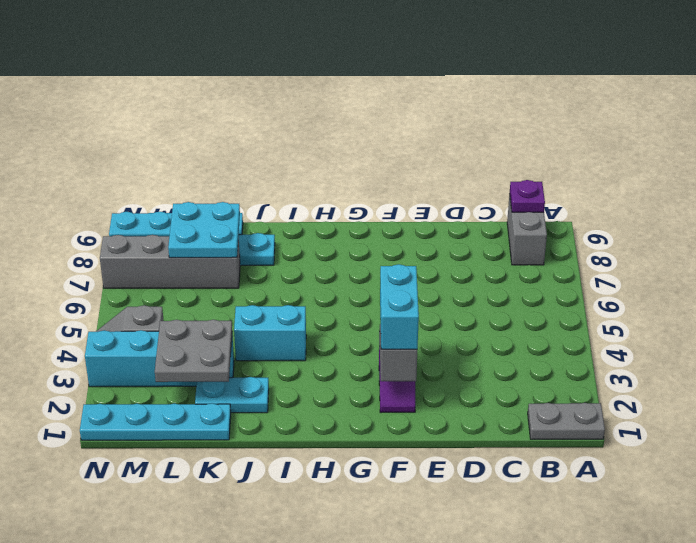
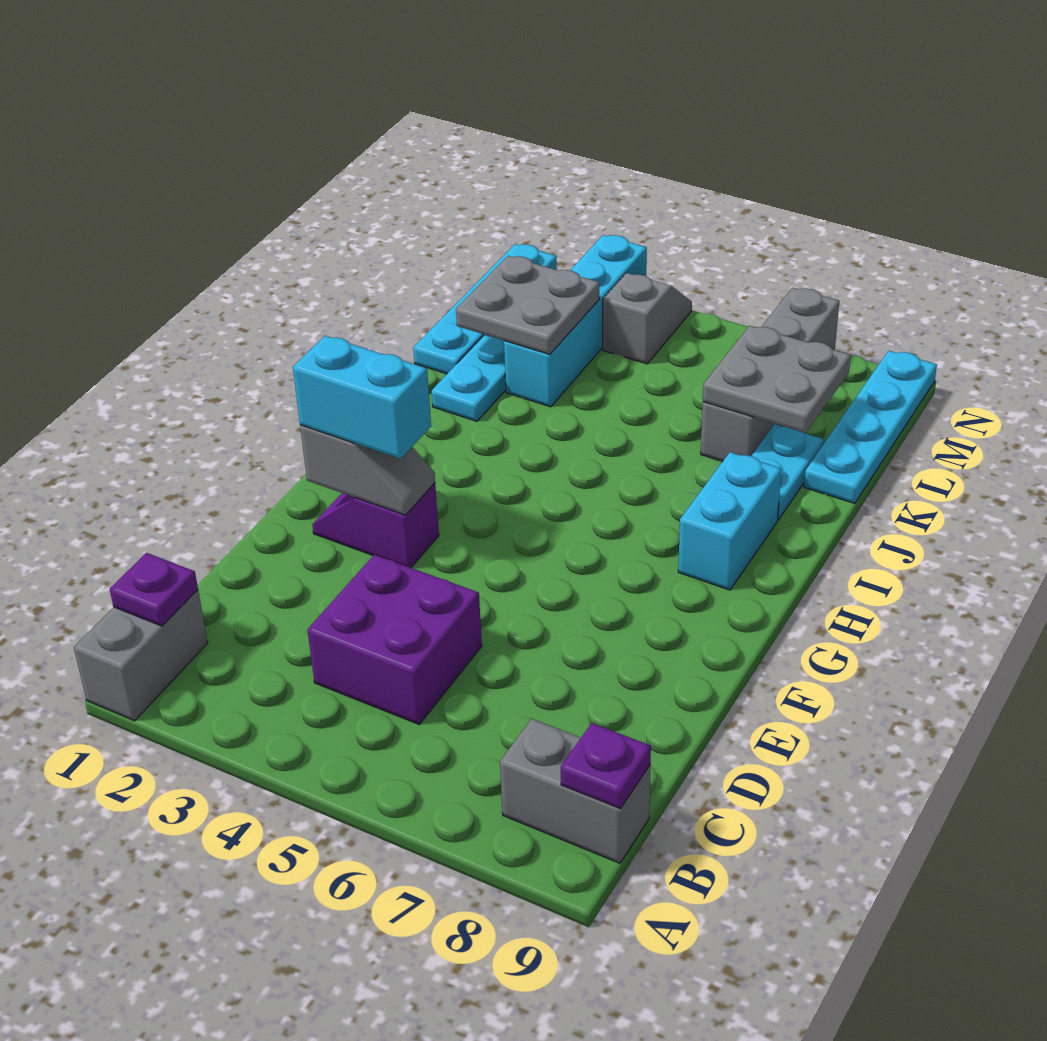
grey 1x2 plate [528,403,605,439] -> grey 1x2 brick [74,590,208,721]
none -> purple 1x1 plate [110,553,198,626]
none -> purple 2x2 brick [308,555,482,724]
cyan 1x2 brick [234,305,306,361] -> cyan 1x2 brick moved to [678,452,781,590]
cyan 2x2 plate [168,202,240,258] -> grey 2x2 plate [703,326,851,433]

